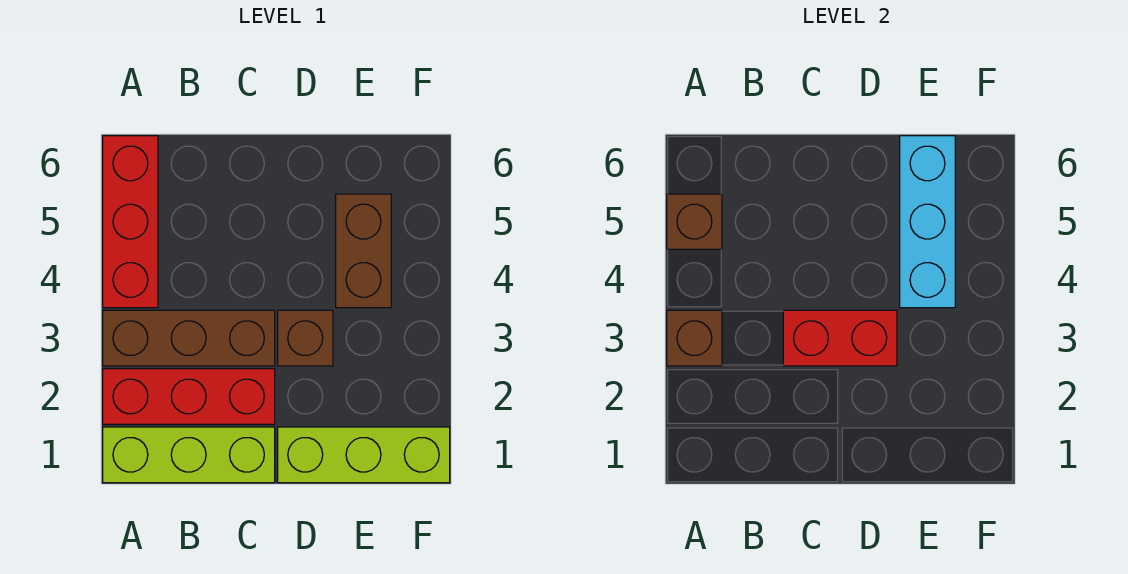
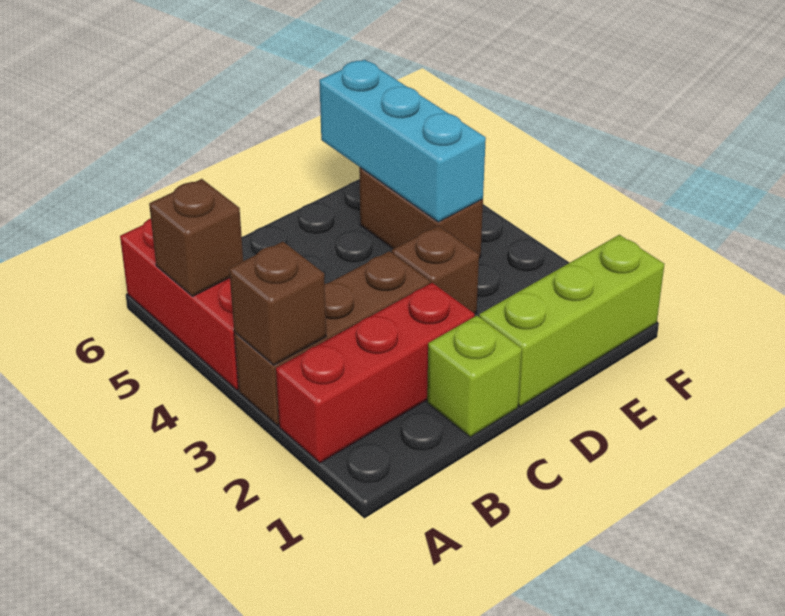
lime 1x3 brick [103,427,275,483] -> lime 1x1 brick [427,316,522,437]
red 1x2 brick [783,310,897,366] -> none

